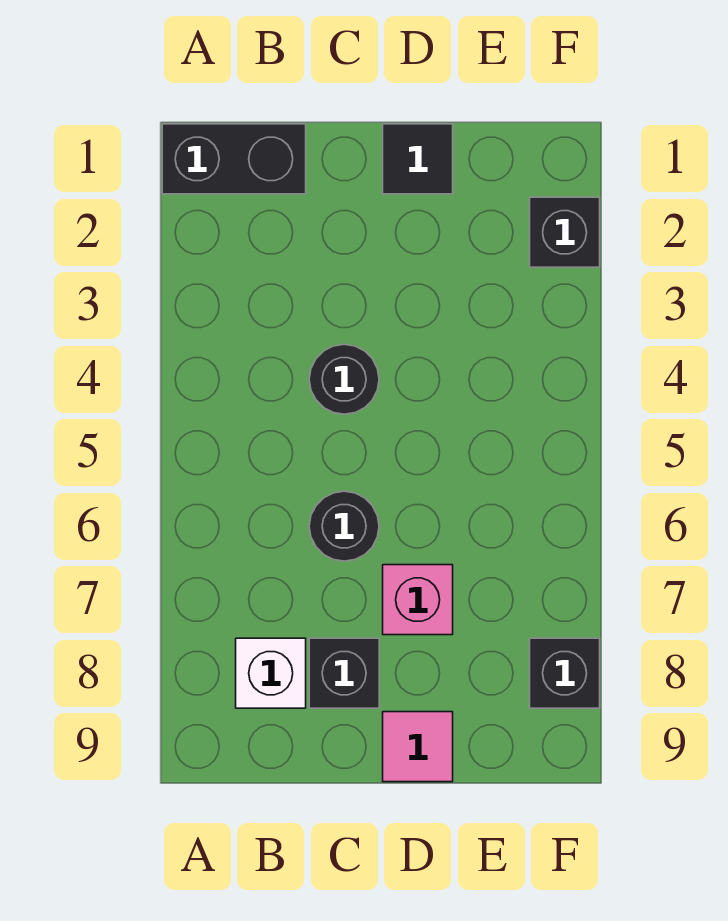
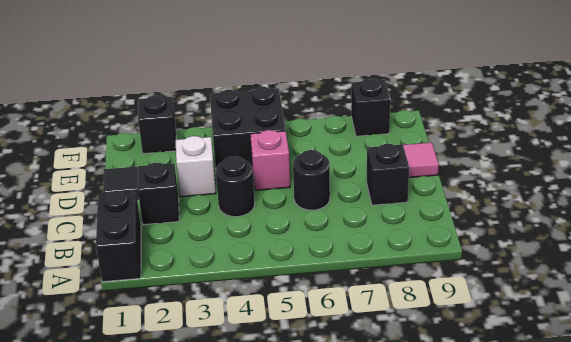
white 1x1 brick [236,638,306,708] -> white 1x1 brick moved to [176,136,216,197]
none -> black 1x1 brick [138,163,179,225]
pink 1x1 brick [383,565,453,635] -> pink 1x1 brick moved to [250,130,290,190]
none -> black 2x2 brick [210,87,286,167]

